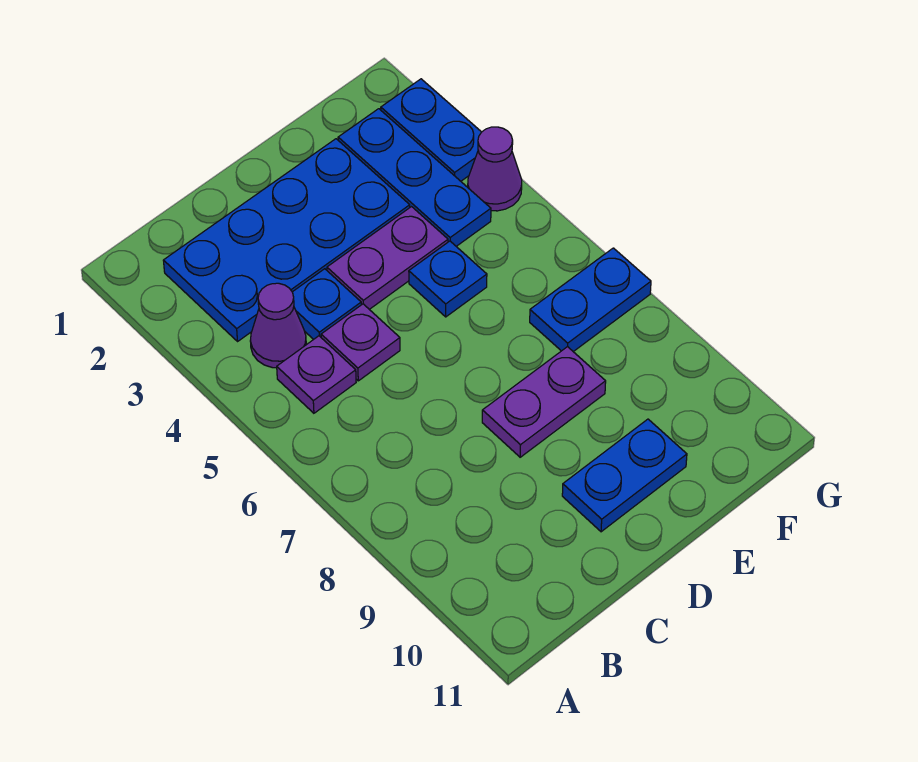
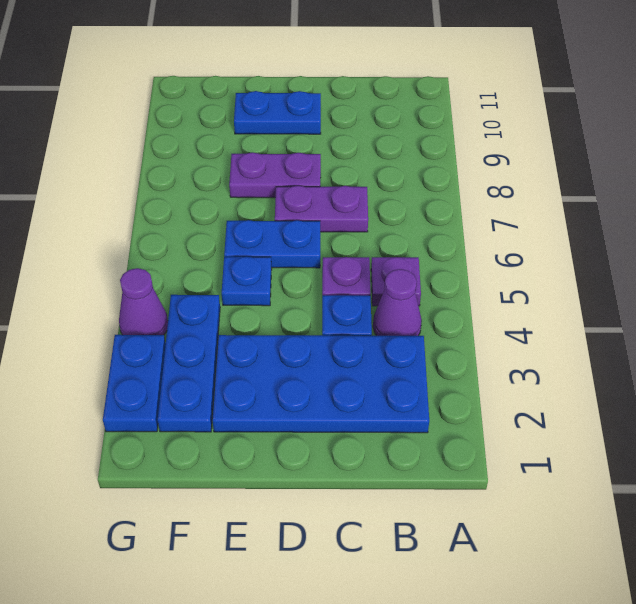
purple 1x2 plate [327,207,448,309] -> purple 1x2 plate moved to [275,186,368,232]
blue 1x2 plate [530,248,651,352] -> blue 1x2 plate moved to [224,220,320,268]

